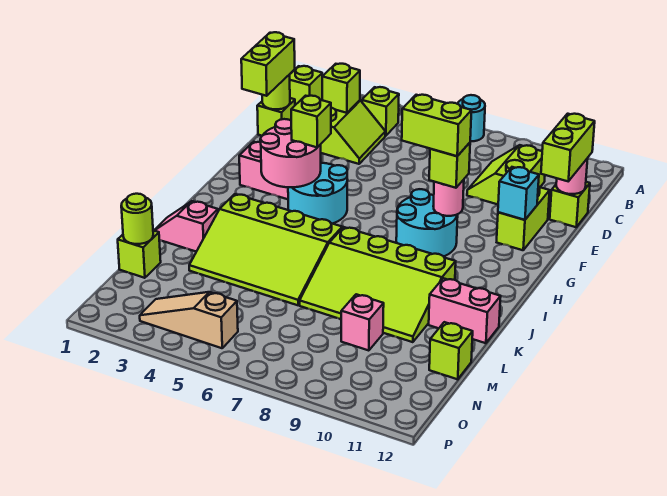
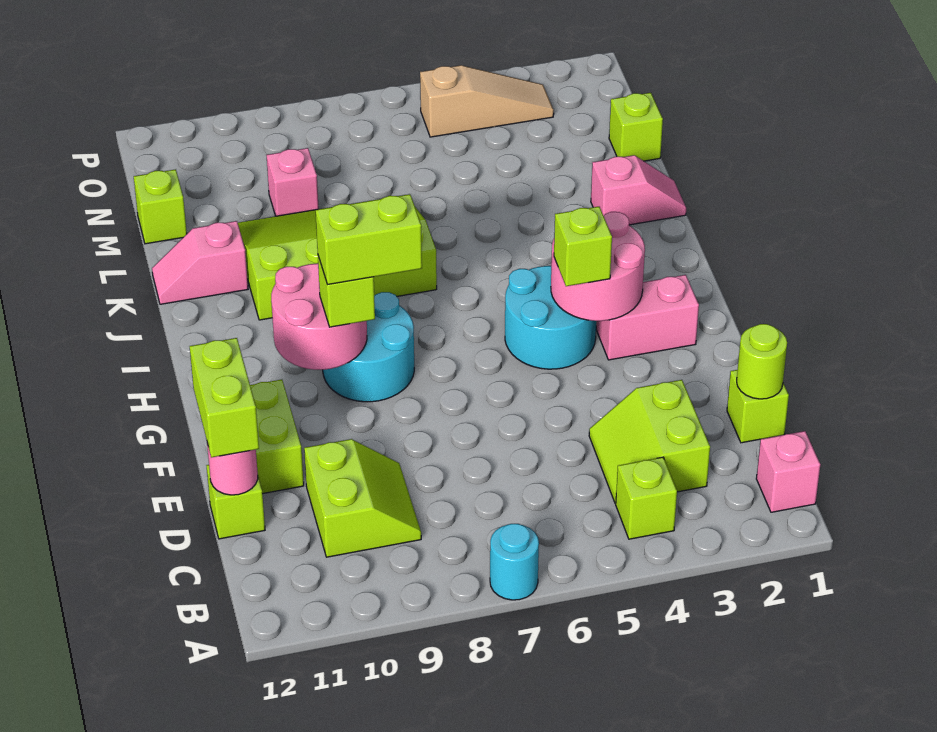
lime 1x1 brick [290,66,322,105] -> pink 1x1 brick [756,431,820,512]
lime 1x1 brick [322,64,360,113] -> none
lime 1x2 brick [241,32,295,96] -> none
cyan 1x1 brick [498,167,539,220] -> none
pink 1x1 round brick [433,180,464,216] -> pink 2x2 round brick [271,263,367,370]
lime 3x4 slope [189,194,342,305] -> none
pink 1x2 brick [429,278,501,343] -> pink 1x2 slope [152,221,248,304]
lime 1x1 round brick [121,194,153,244] -> none

